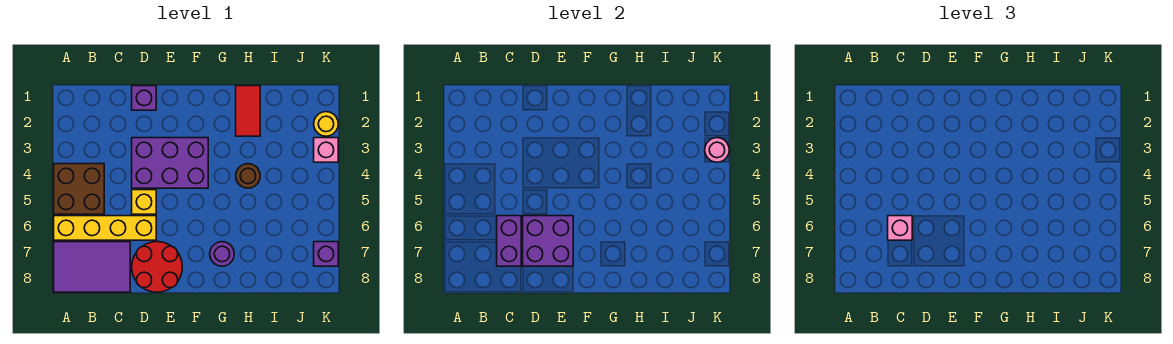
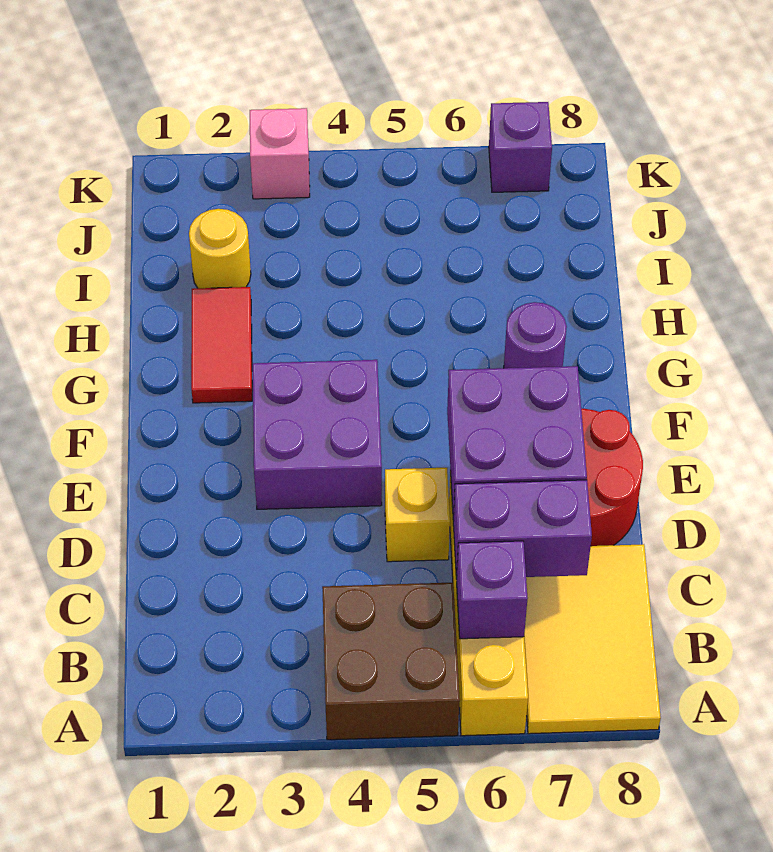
purple 2x3 tile [54,242,130,292] -> yellow 2x3 tile [524,544,661,734]
pink 1x1 brick [888,216,912,240] -> none
purple 1x1 brick [132,86,156,110] -> purple 1x1 brick moved to [456,541,528,639]
purple 2x3 brick [132,138,208,188] -> purple 2x2 brick [253,360,382,509]
red 1x2 tile [236,86,260,136] -> red 1x2 tile turned to [191,287,252,403]
brown 1x1 round brick [236,164,260,188] -> none
yellow 1x1 round brick [314,112,338,136] -> yellow 1x1 round brick moved to [189,209,251,288]
pink 1x1 round brick [705,138,729,162] -> none

